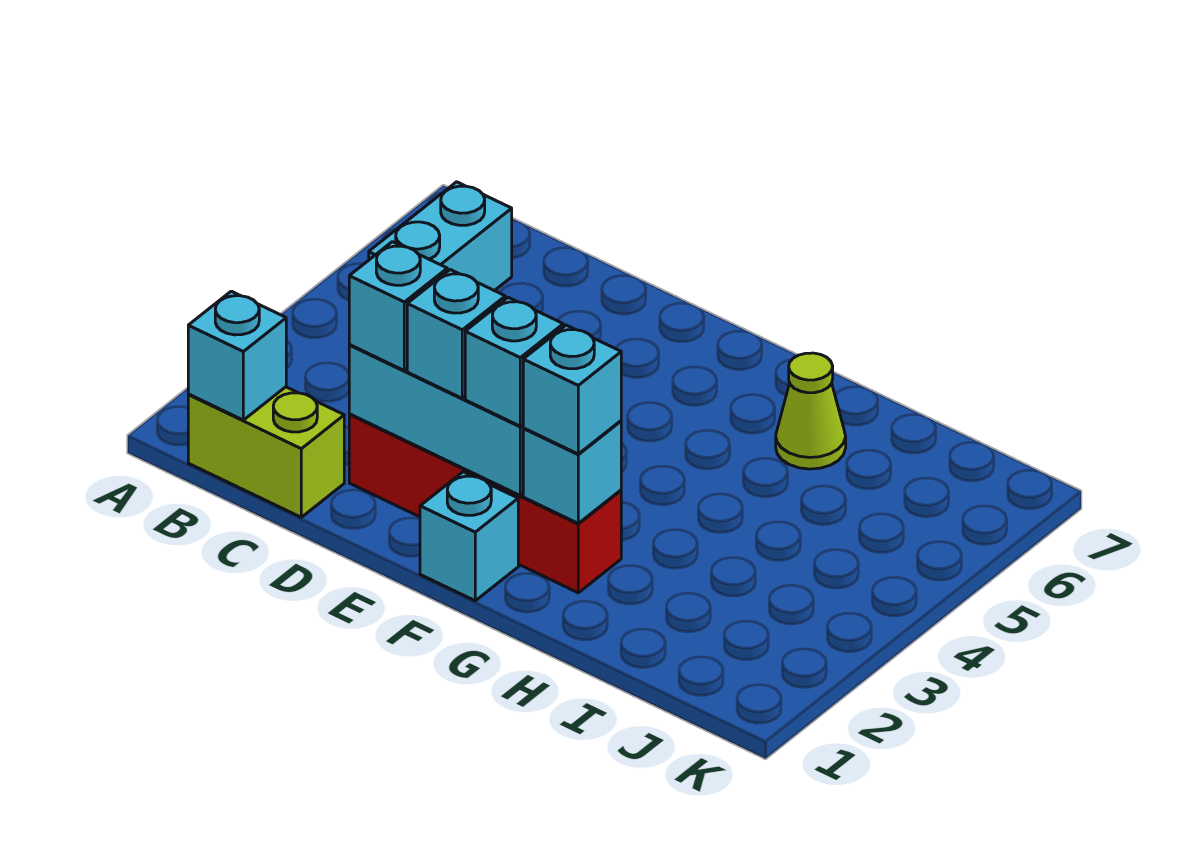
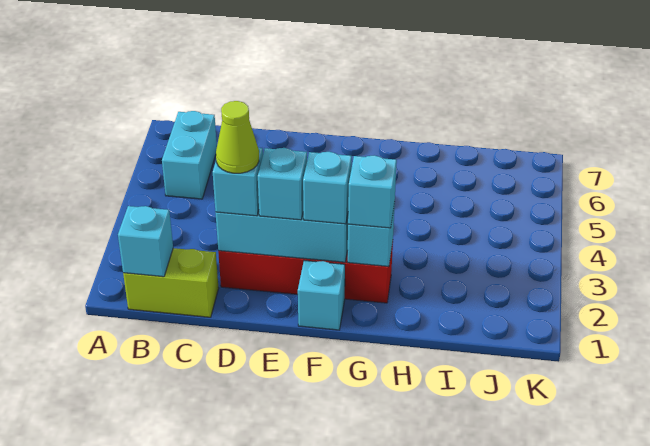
lime 1x1 cone [776,353,846,469] -> lime 1x1 cone moved to [216,101,259,173]

